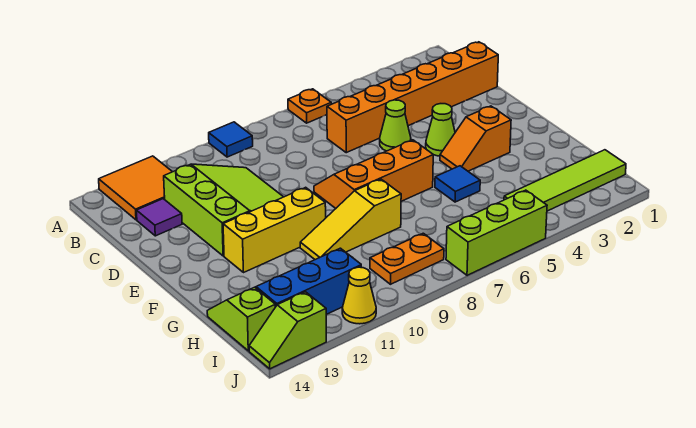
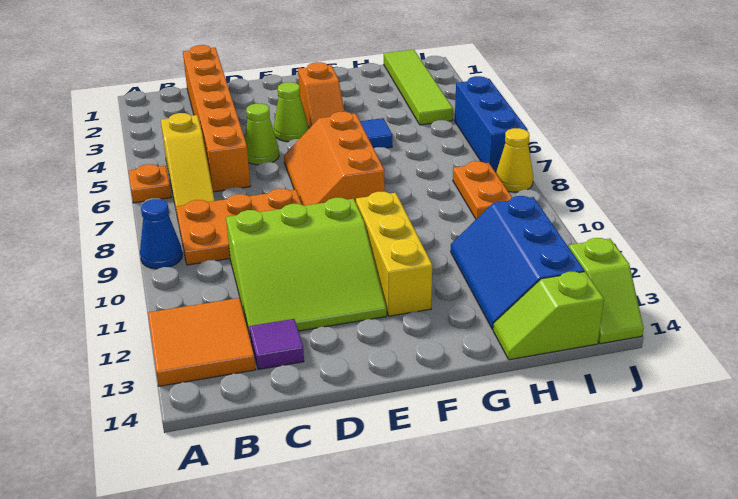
blue 1x1 tile [209,122,253,157] -> blue 1x1 cone [140,199,182,269]
none -> orange 2x3 plate [176,189,302,265]
lime 3x3 slope [164,164,283,256] -> lime 3x3 slope turned to [226,198,387,336]
yellow 1x3 slope [300,179,401,260] -> yellow 1x3 slope moved to [161,113,215,213]
lime 1x3 brick [446,190,547,275] -> blue 1x3 brick [455,76,528,172]
yellow 1x1 cone [342,267,376,324] -> yellow 1x1 cone moved to [496,128,533,192]

